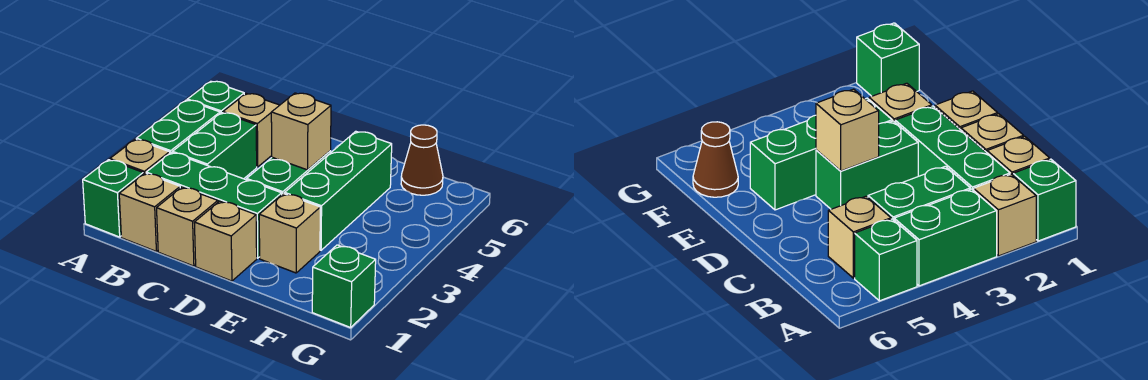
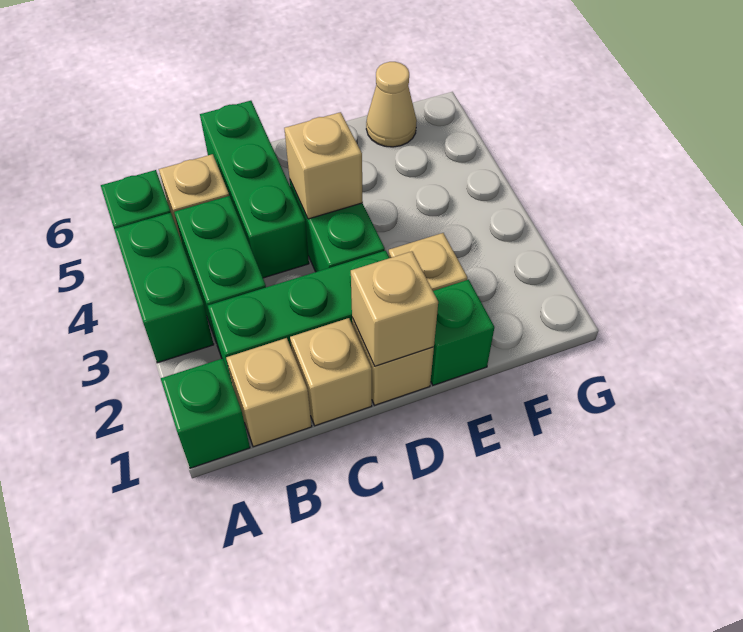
tan 1x1 brick [110,139,170,174] -> tan 1x1 brick moved to [351,251,438,366]
green 1x3 brick [285,131,392,250] -> green 1x3 brick moved to [200,101,309,278]
brown 1x1 cone [401,125,443,195] -> tan 1x1 cone [366,62,417,147]
green 1x1 brick [312,245,376,327] -> green 1x1 brick moved to [431,280,494,385]

